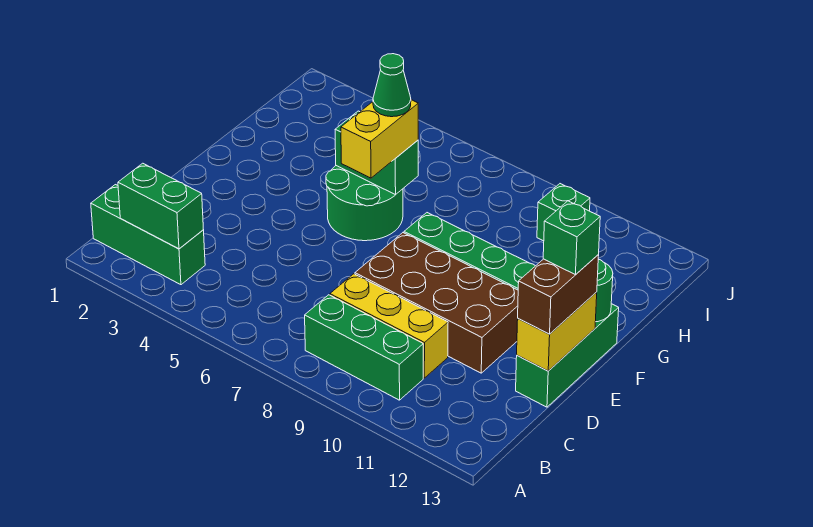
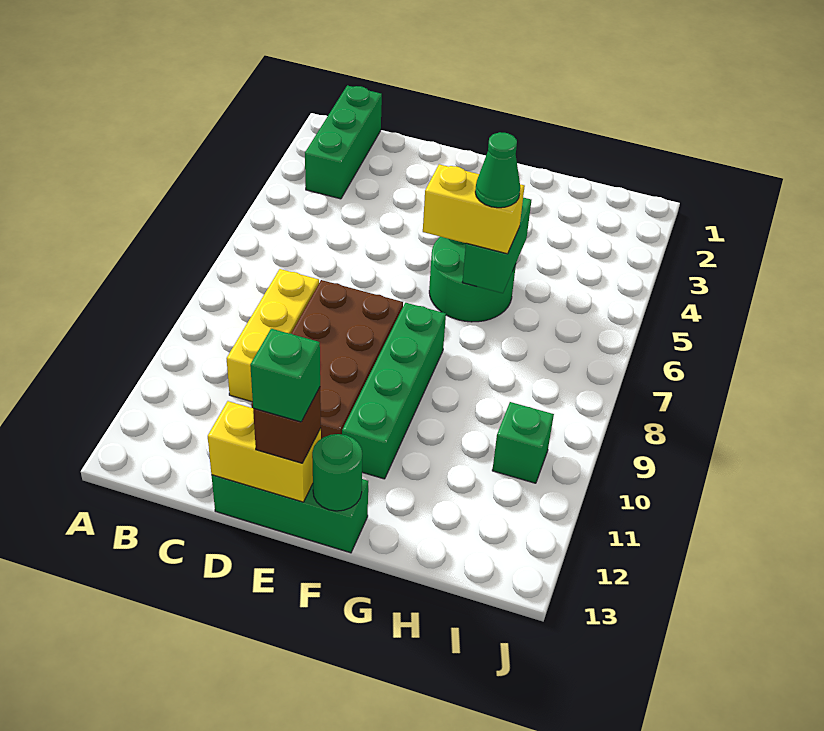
green 1x2 brick [118,163,203,249] -> none
green 1x3 brick [305,295,423,400] -> none
brown 1x2 brick [518,255,599,334] -> brown 1x1 brick [253,388,321,463]

